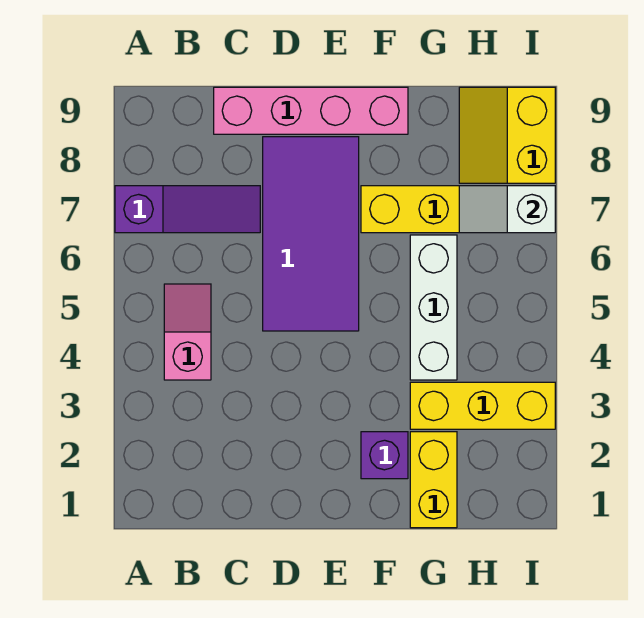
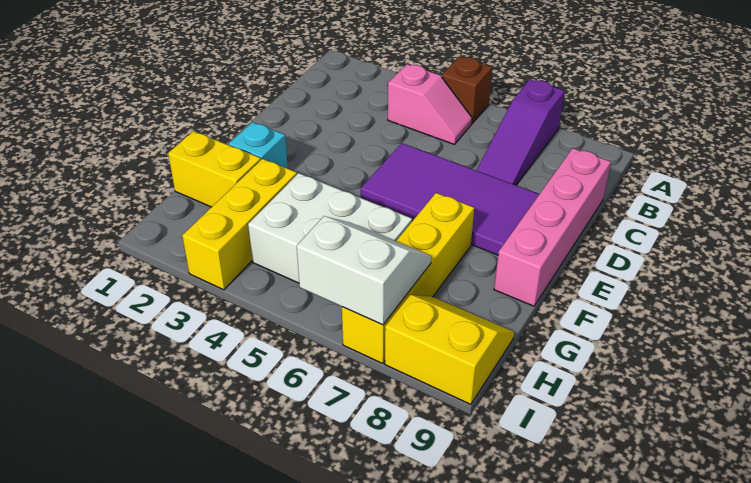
none -> brown 1x1 brick [442,56,492,123]
purple 1x1 brick [361,432,408,479] -> cyan 1x1 brick [229,122,288,169]
white 1x3 brick [410,235,457,380] -> white 2x3 brick [248,173,412,283]
white 1x2 slope [459,186,555,233] -> white 2x2 slope [297,216,431,325]

